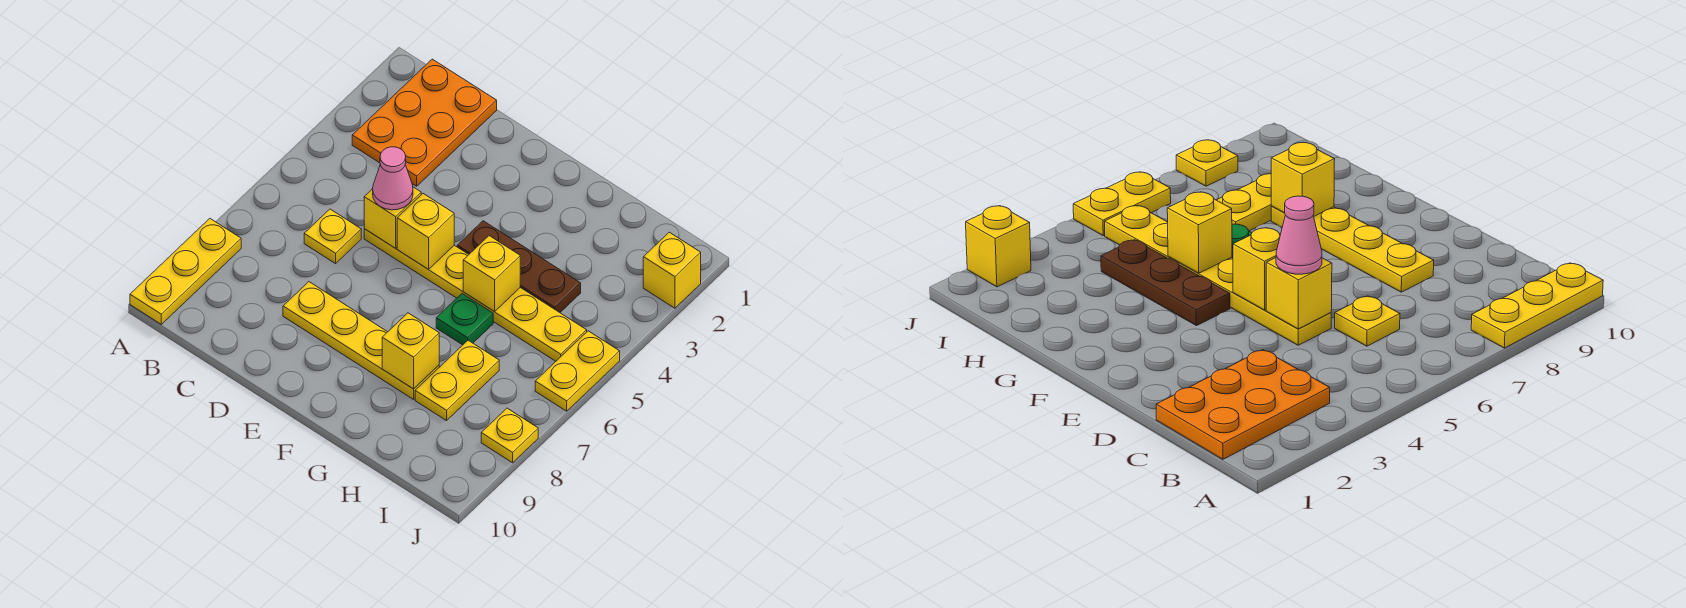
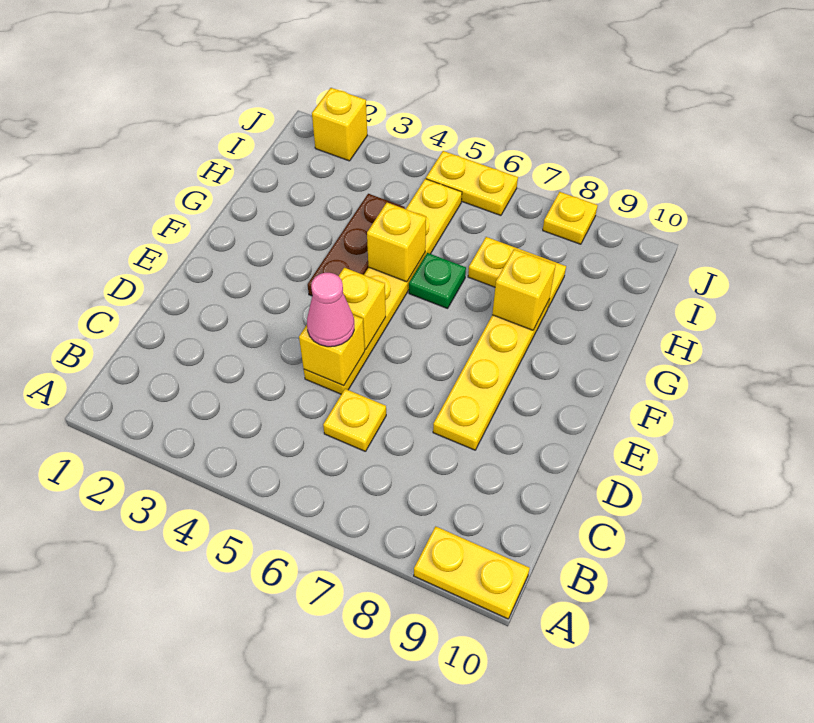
yellow 1x3 plate [130,218,241,324] -> yellow 1x2 plate [414,526,530,619]
orange 2x3 plate [352,59,497,186] -> none

